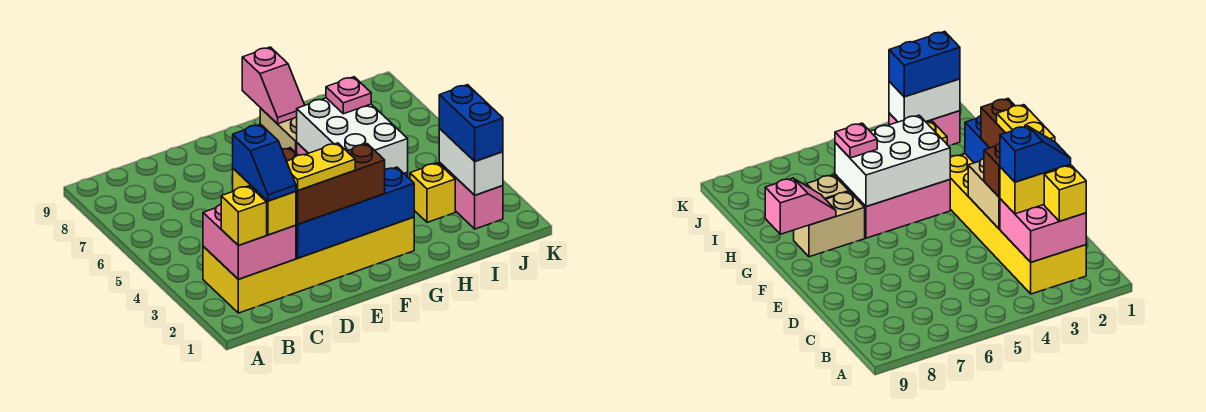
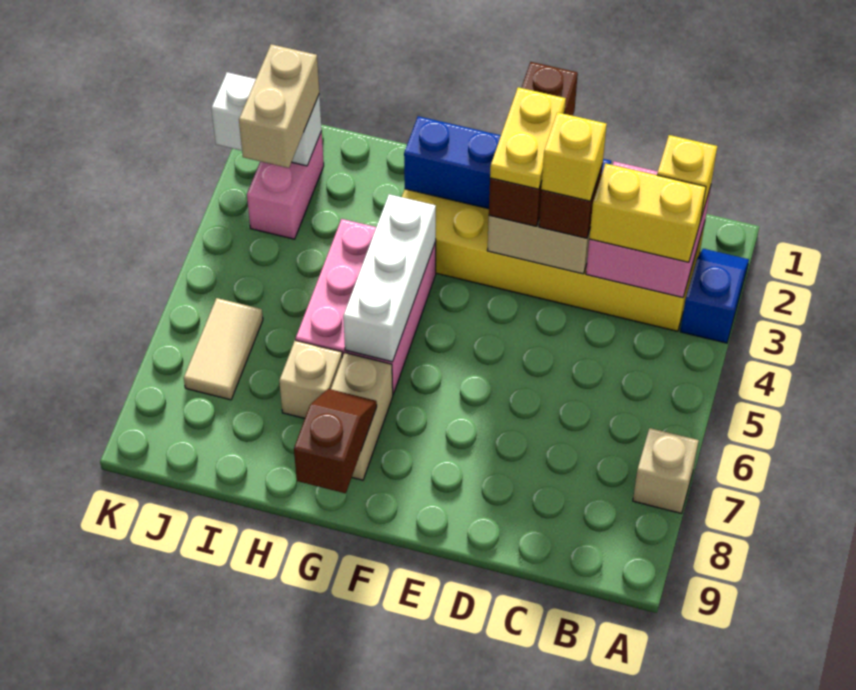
none -> tan 1x1 brick [633,428,699,513]
yellow 1x2 brick [233,169,296,235] -> yellow 1x2 brick turned to [589,163,706,262]
blue 1x2 slope [233,124,296,201] -> blue 1x2 slope moved to [680,249,749,343]
brown 1x3 brick [296,144,385,225] -> brown 1x3 brick turned to [489,62,578,226]
yellow 1x2 plate [287,143,355,191] -> yellow 1x2 plate turned to [490,87,566,189]
white 2x3 brick [297,98,408,173] -> white 1x3 brick [343,194,436,362]
pink 1x2 slope [242,47,305,124] -> brown 1x2 slope [294,389,377,493]
pink 1x1 plate [326,77,371,114] -> none
yellow 1x1 brick [410,163,455,222] -> yellow 1x1 brick moved to [541,112,607,201]
white 1x2 brick [439,129,503,195] -> white 1x2 brick turned to [211,72,322,166]
blue 1x2 brick [439,85,503,161] -> tan 1x2 brick [239,44,319,168]
none -> tan 1x2 tile [184,298,263,400]

